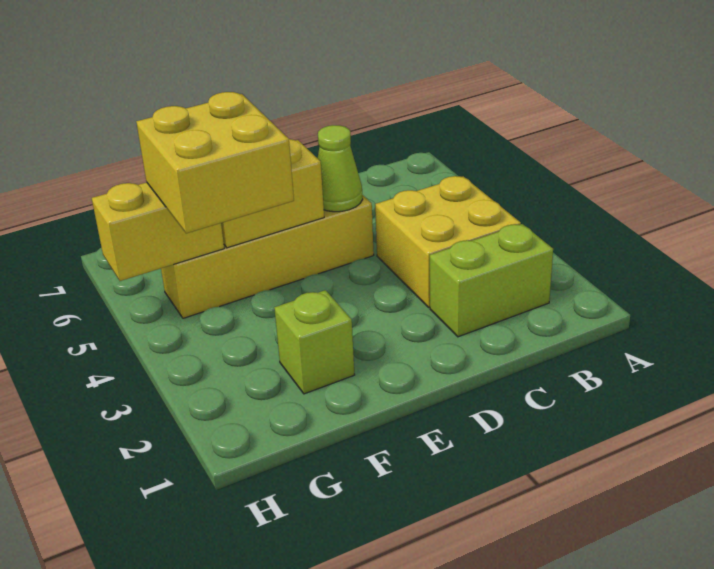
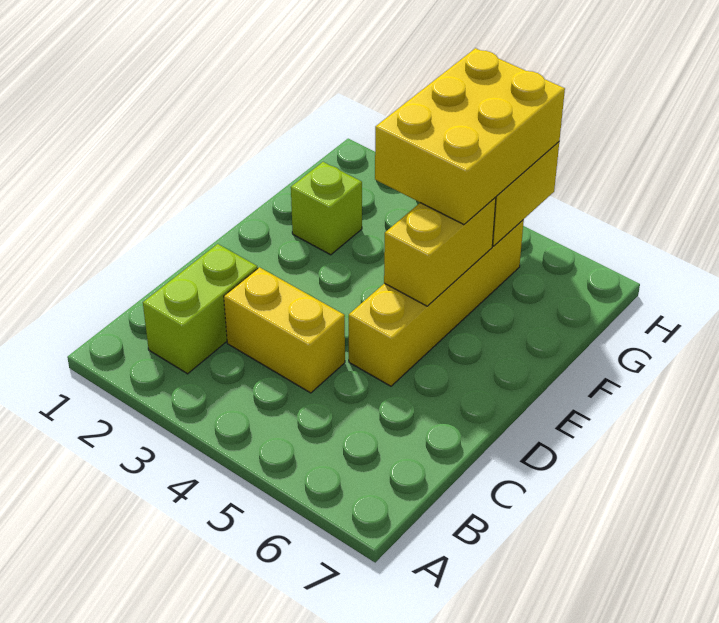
yellow 2x2 brick [375,176,521,307] -> yellow 1x2 brick [224,267,345,393]
lime 1x1 cone [318,125,363,212] -> none
yellow 2x2 brick [136,92,294,233] -> yellow 2x3 brick [375,48,565,225]

